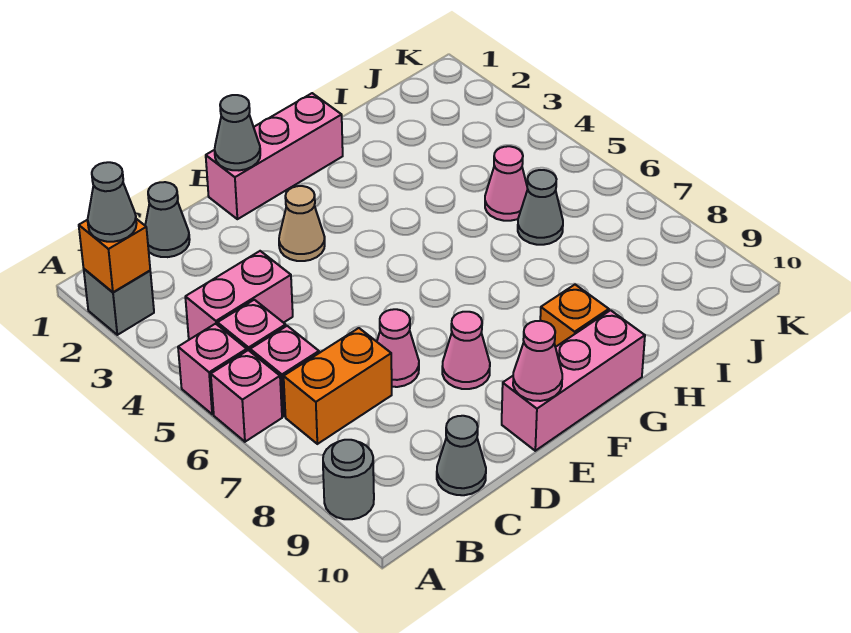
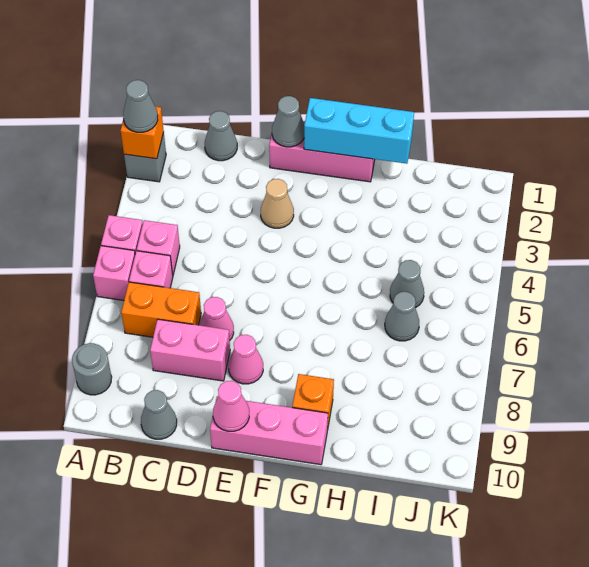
pink 1x2 brick [185,251,293,339] -> pink 1x2 brick moved to [150,319,230,381]
none -> cyan 1x3 brick [304,98,414,164]
pink 1x1 cone [485,146,528,221] -> grey 1x1 cone [390,260,424,308]

